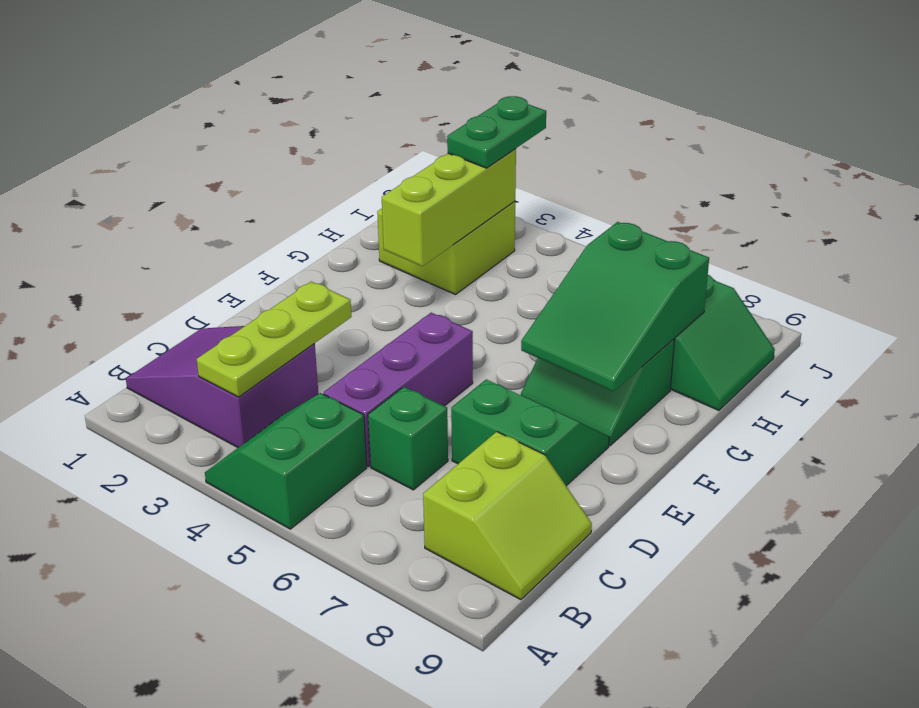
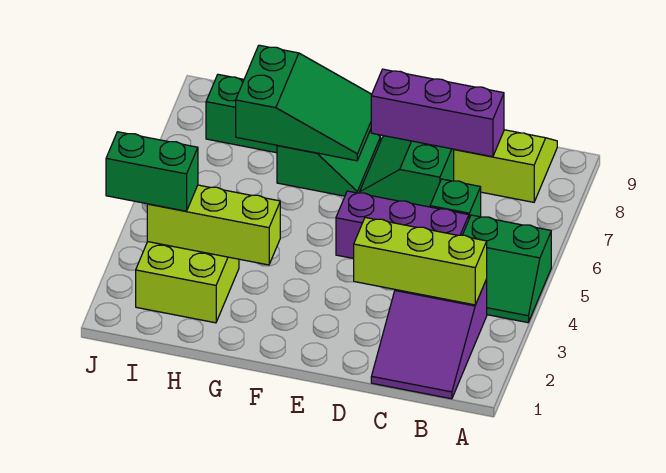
lime 1x3 plate [197,282,352,397] -> lime 1x3 brick [354,217,487,305]
none -> purple 1x3 brick [371,69,504,157]
green 1x2 plate [447,96,546,168] -> green 1x2 brick [106,132,198,211]

